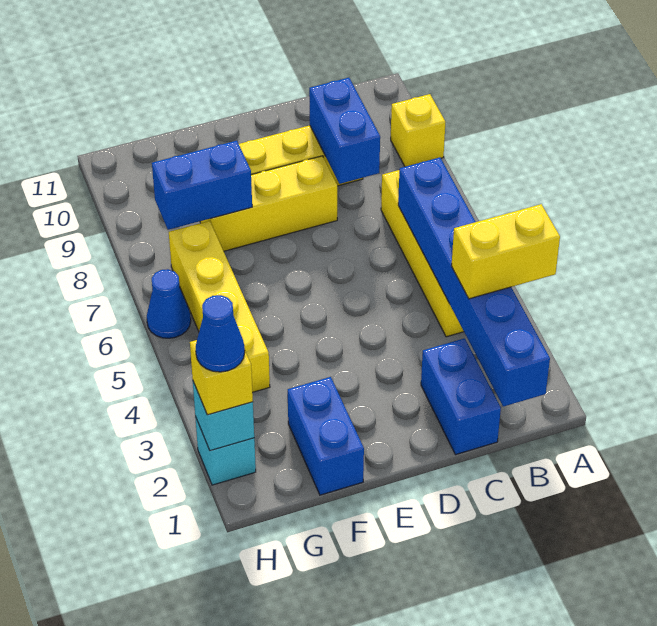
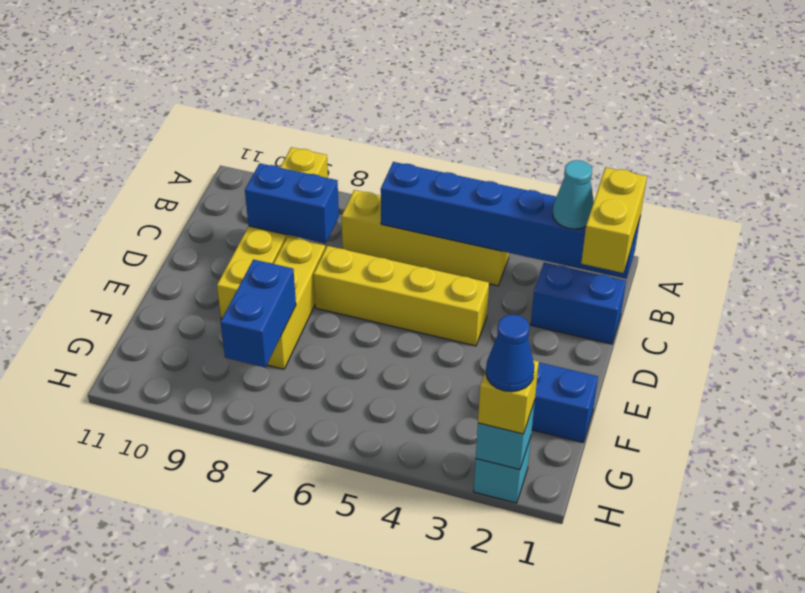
yellow 1x2 brick [452,204,560,299] -> yellow 1x2 brick moved to [581,167,647,273]
none -> cyan 1x1 cone [553,160,594,229]
yellow 1x4 brick [169,221,270,392] -> yellow 1x4 brick moved to [314,246,489,346]
blue 1x1 cone [147,269,191,338] -> none

